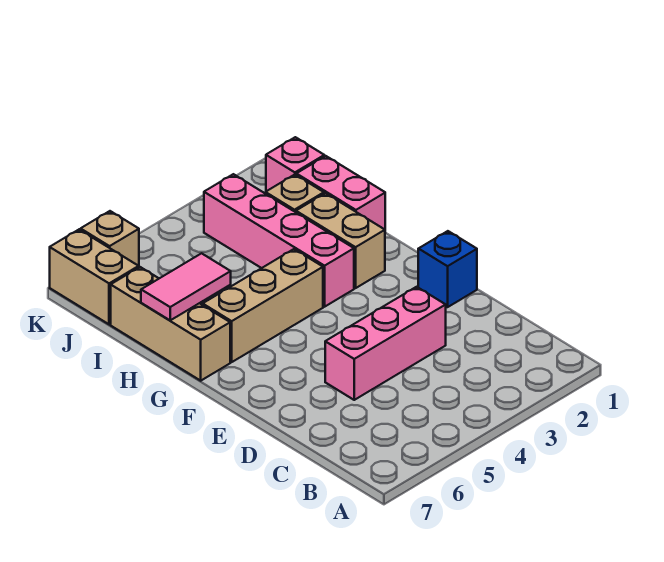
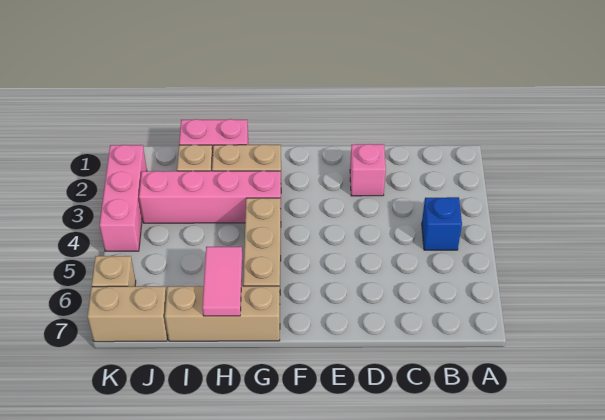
pink 1x3 brick [325,287,446,400] -> pink 1x3 brick moved to [100,145,147,251]
blue 1x1 brick [418,231,477,307] -> blue 1x1 brick moved to [422,197,462,250]
pink 1x1 brick [266,137,324,191] -> pink 1x1 brick moved to [350,144,386,196]

